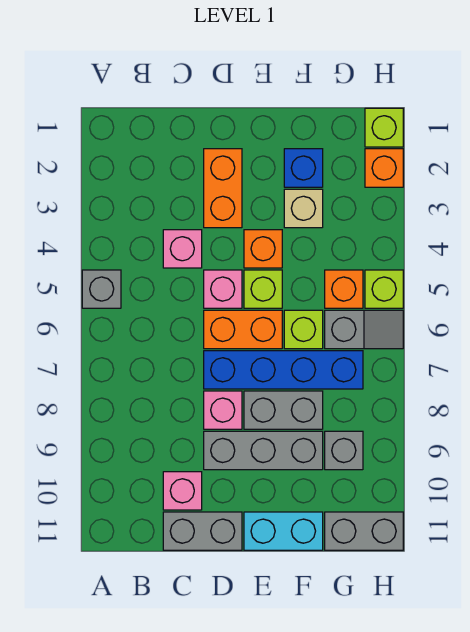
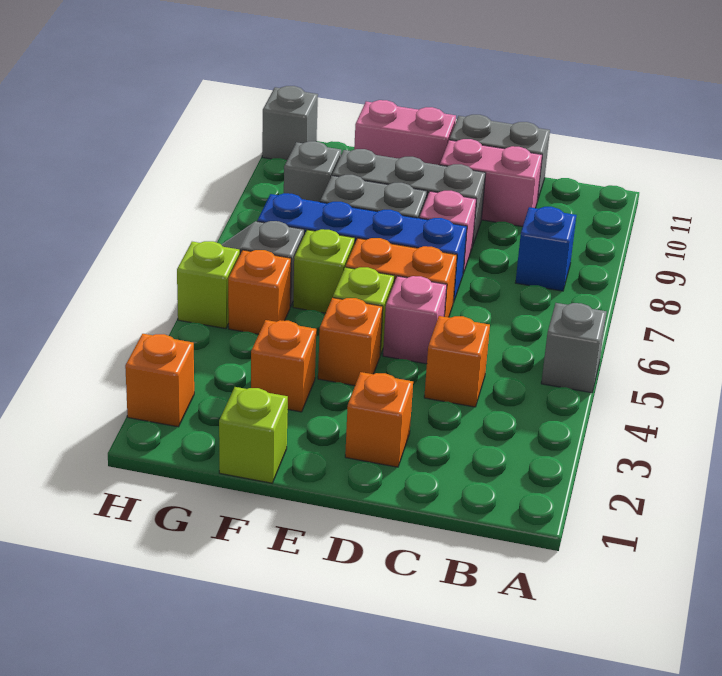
pink 1x1 brick [163,230,202,268] -> orange 1x1 brick [424,316,490,407]
pink 1x1 brick [163,472,202,510] -> pink 1x2 brick [440,139,542,227]
orange 1x2 brick [204,149,242,228] -> orange 1x1 brick [345,372,413,467]
cyan 1x2 brick [244,512,323,550] -> pink 1x2 brick [354,100,456,165]
blue 1x1 brick [284,149,323,187] -> blue 1x1 brick moved to [516,207,576,291]
tan 1x1 brick [284,189,323,228] -> orange 1x1 brick [251,320,316,412]
grey 1x2 brick [325,512,403,550] -> grey 1x1 brick [262,86,318,160]
lime 1x1 brick [365,108,403,147] -> lime 1x1 brick moved to [219,387,288,483]

